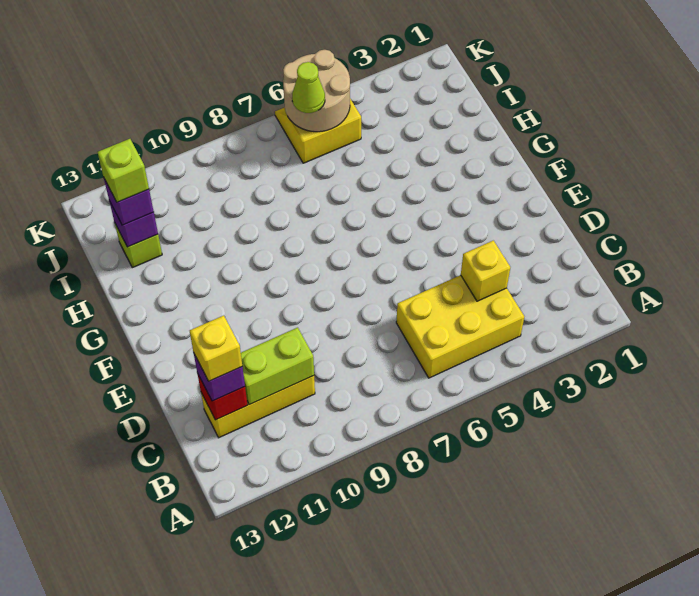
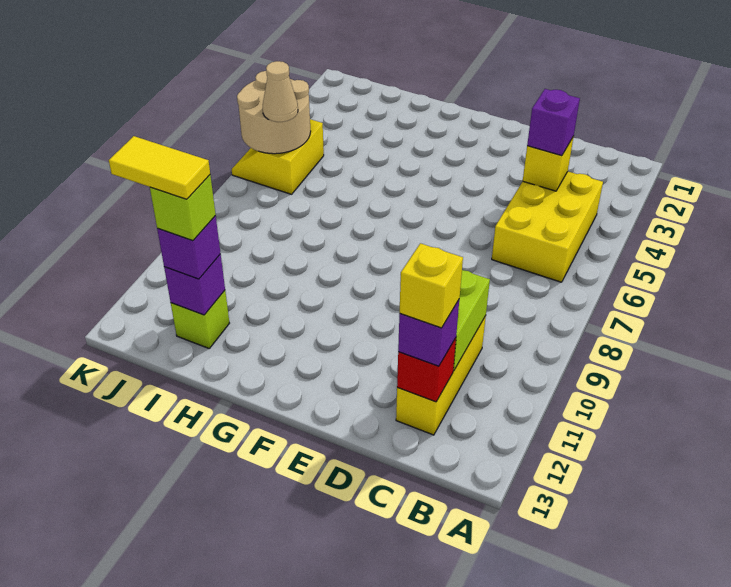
none -> purple 1x1 brick [527,89,580,156]
none -> yellow 1x2 tile [109,136,210,199]
lime 1x1 cone [292,62,325,113] -> tan 1x1 cone [263,61,298,122]

